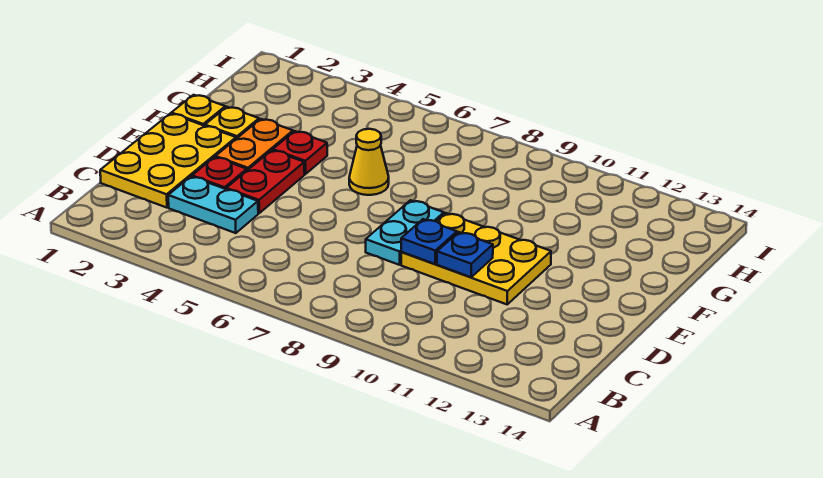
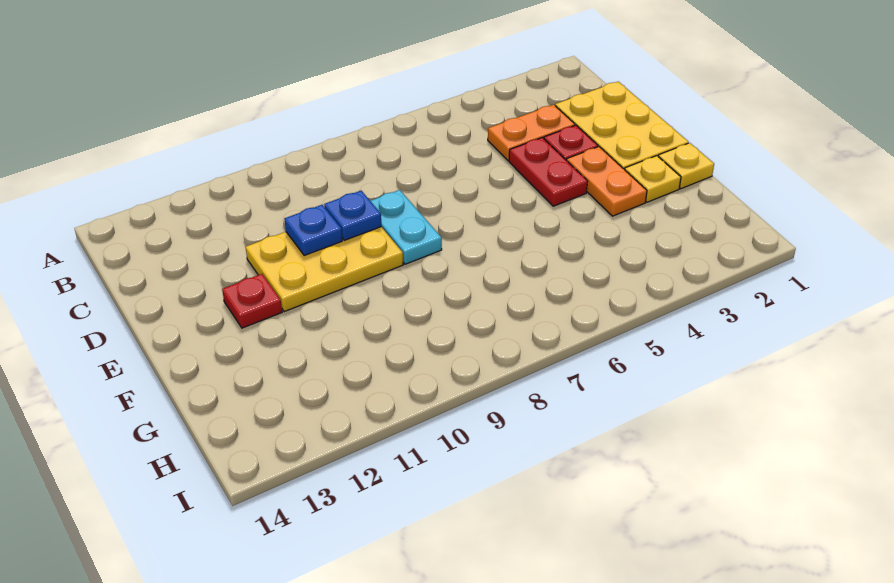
cyan 1x2 plate [168,177,258,233] -> orange 1x2 plate [488,105,575,161]
red 1x1 plate [273,131,327,174] -> red 1x1 plate moved to [222,274,282,328]
yellow 1x1 cone [349,129,389,195] -> none

